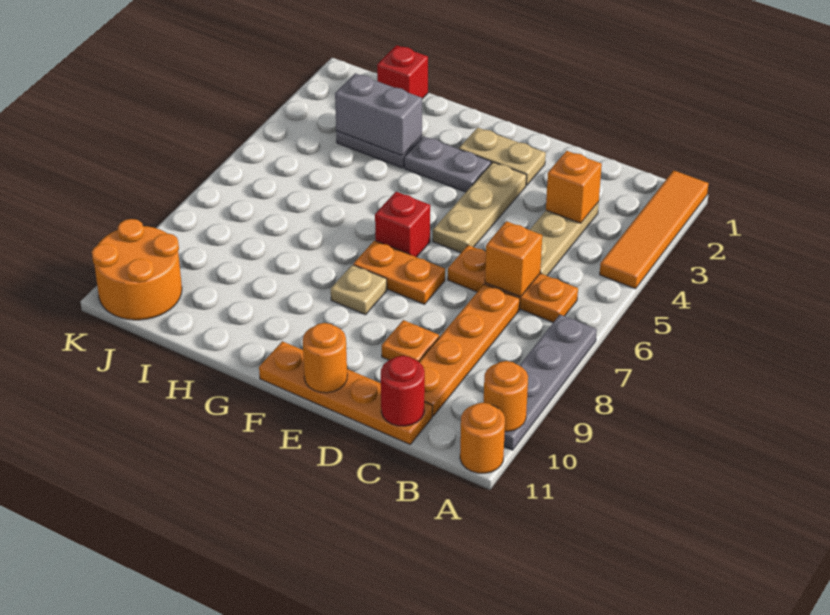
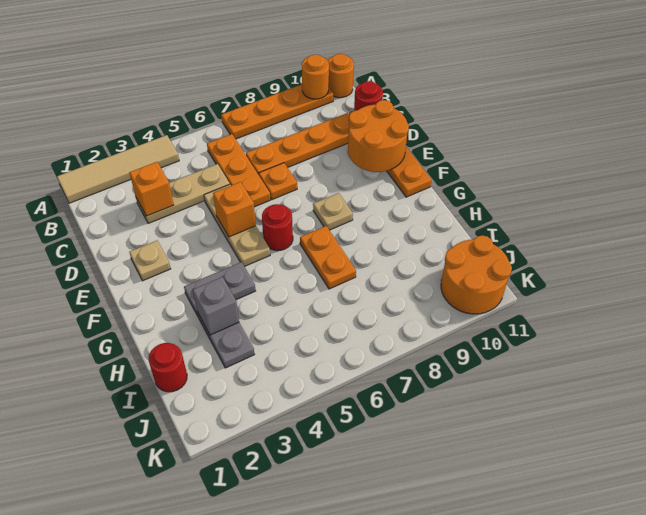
orange 1x4 tile [600,170,708,289] -> tan 1x4 tile [57,135,179,203]
grey 1x4 plate [504,315,597,450] -> orange 1x4 plate [221,84,333,139]
orange 1x1 brick [485,221,542,297] -> orange 1x1 brick moved to [213,182,256,237]
orange 1x1 plate [382,320,439,362] -> orange 1x1 plate moved to [259,163,297,200]
tan 1x2 plate [459,128,546,185] -> tan 1x1 plate [129,241,171,281]
tan 1x3 plate [433,162,527,253] -> tan 1x3 plate turned to [204,184,270,267]
orange 1x2 plate [353,241,445,304] -> orange 1x2 plate moved to [300,226,356,289]
orange 1x1 round brick [303,323,347,393] -> orange 2x2 round brick [348,100,409,172]
grey 1x2 plate [404,136,491,192] -> grey 1x2 plate turned to [184,262,256,316]
red 1x1 brick [375,192,430,257] -> red 1x1 round brick [262,204,293,251]
grey 1x2 brick [335,73,422,156] -> grey 1x1 brick [193,277,239,335]
red 1x1 brick [377,45,428,99] -> red 1x1 round brick [149,343,187,392]

